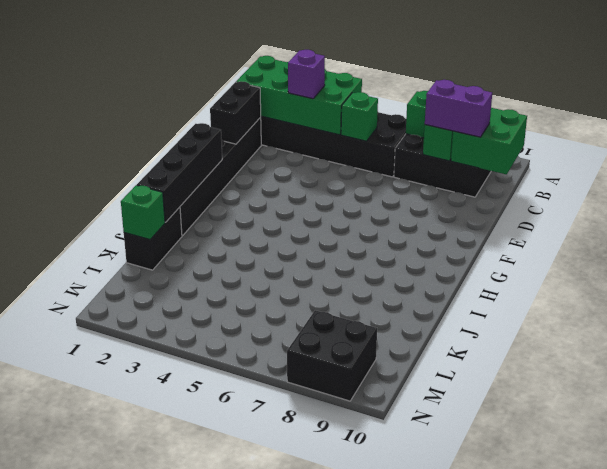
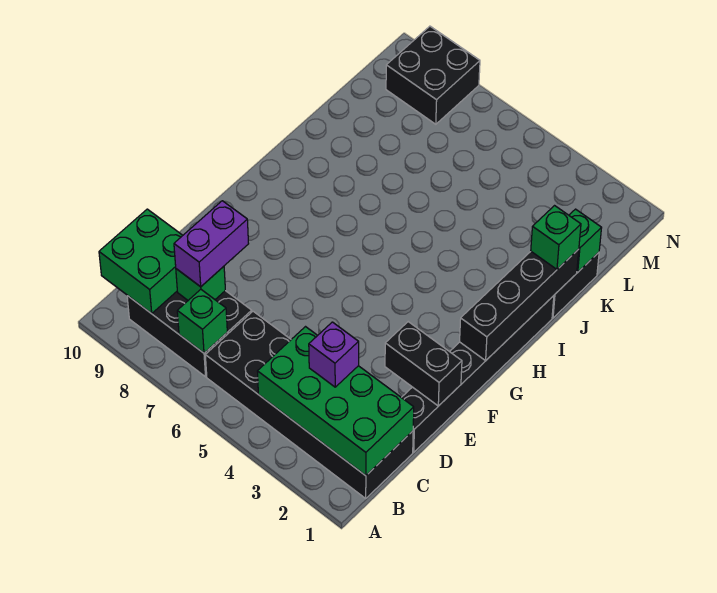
green 1x1 brick [341,92,378,141] -> green 1x1 brick moved to [531,206,581,269]
purple 1x2 brick [425,80,492,137] -> purple 1x2 brick turned to [174,201,249,287]
black 1x2 brick [210,81,261,144] -> black 1x2 brick turned to [385,322,462,406]

